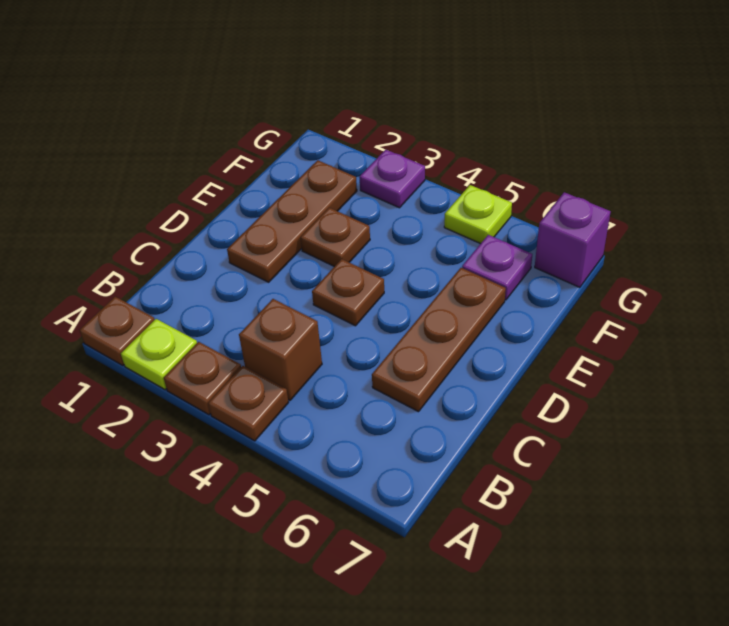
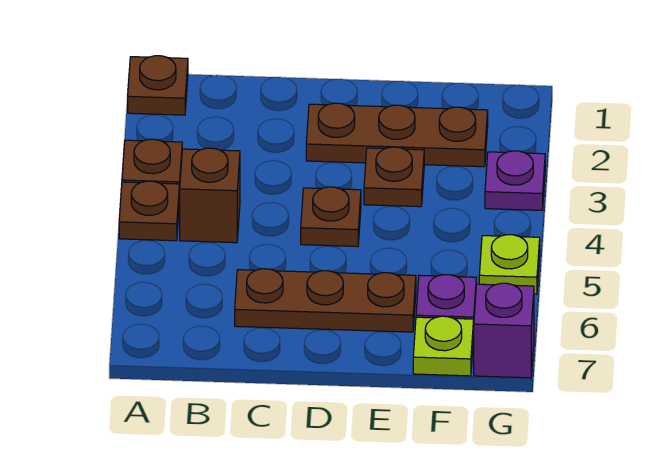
lime 1x1 plate [121,319,197,390] -> lime 1x1 plate moved to [413,316,474,376]

